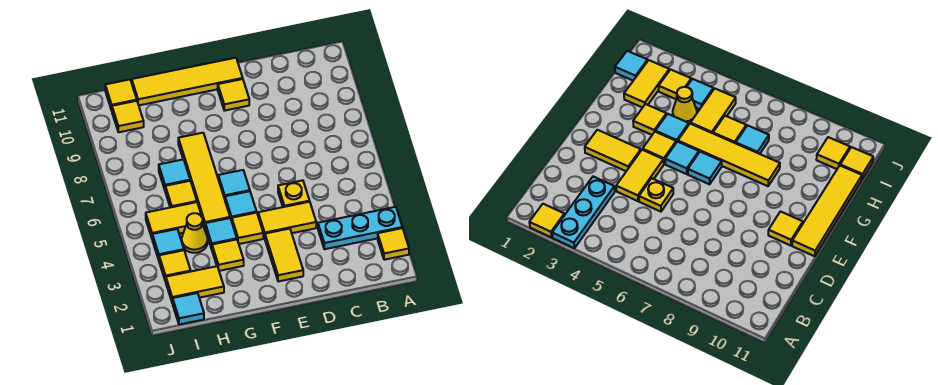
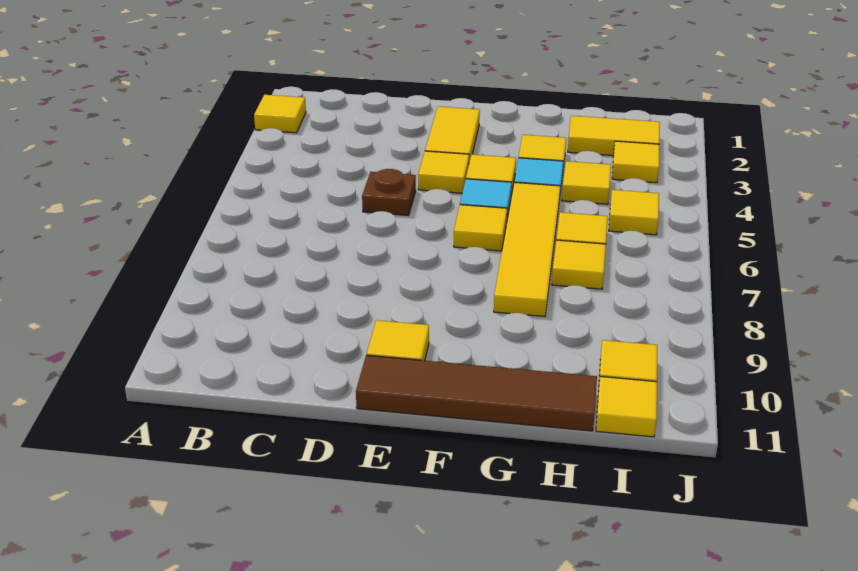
cyan 1x3 plate [318,207,402,249] -> none
yellow 1x2 tile [258,202,316,238] -> yellow 1x1 tile [418,151,469,193]
yellow 1x1 plate [278,180,310,207] -> brown 1x1 plate [362,169,416,215]
yellow 1x4 tile [132,58,243,105] -> brown 1x4 tile [356,355,597,431]
cyan 1x1 tile [218,170,250,199] -> yellow 1x1 tile [454,205,507,251]
yellow 1x1 cone [182,213,208,253] -> yellow 1x1 tile [562,161,611,204]
yellow 1x2 tile [146,202,204,238] -> yellow 1x1 tile [609,190,659,235]
cyan 1x1 tile [159,159,190,190] -> yellow 1x1 tile [552,240,606,289]
cyan 1x1 tile [173,293,204,325] -> none
cyan 1x1 tile [152,229,184,260] -> none

